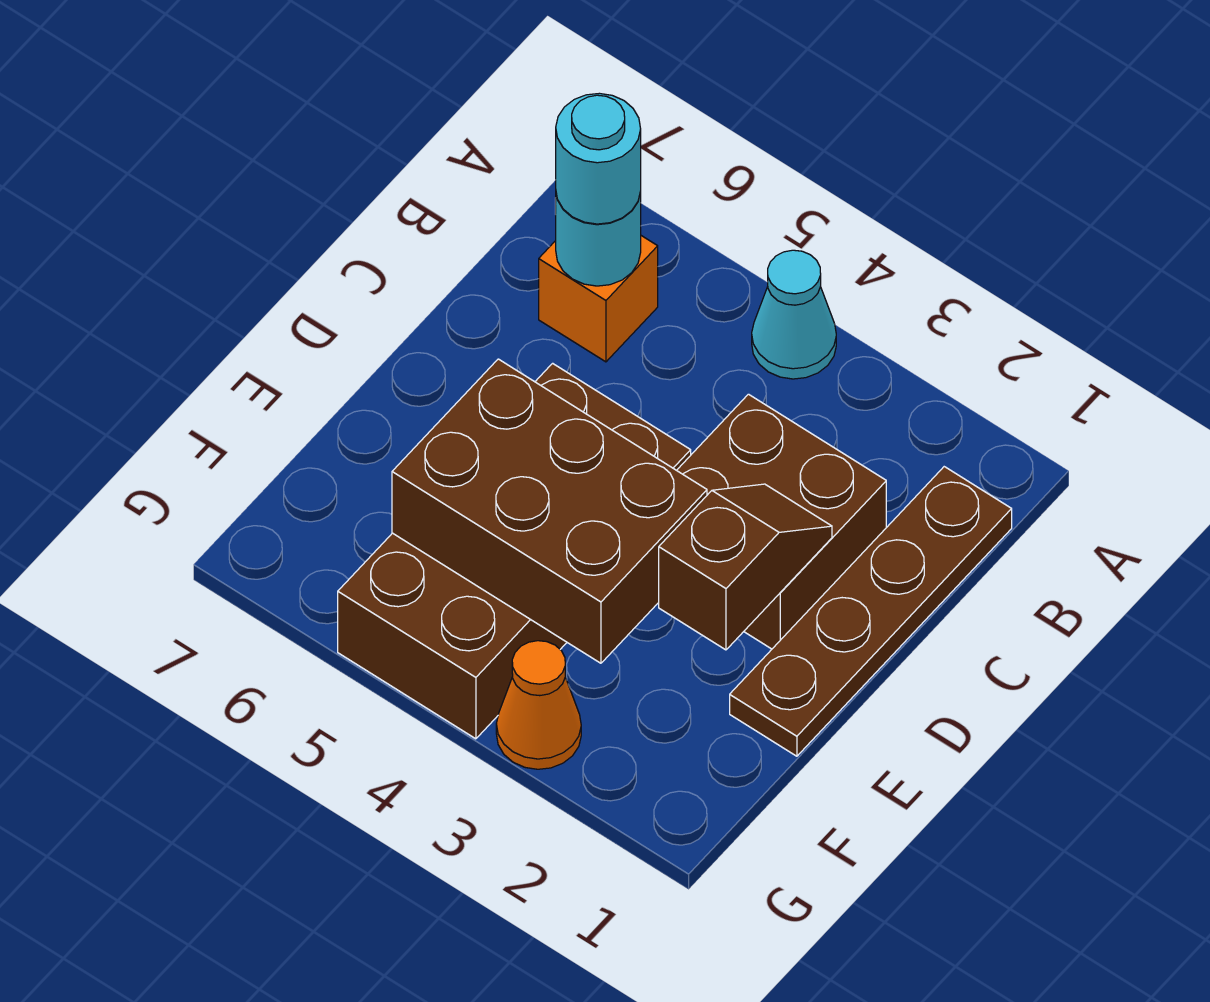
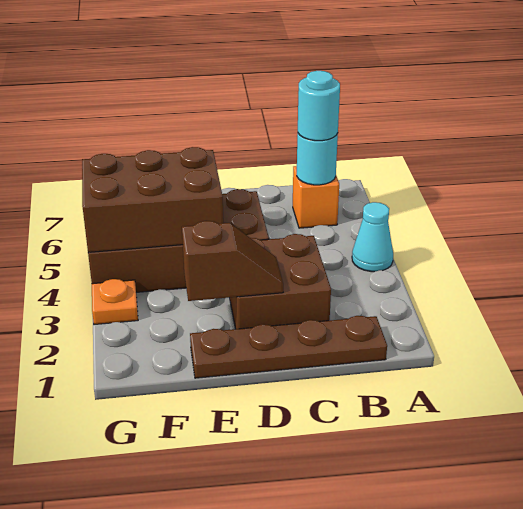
brown 2x3 brick [392,359,707,663] -> brown 2x3 brick turned to [82,147,223,252]
orange 1x1 cone [496,641,581,769] -> orange 1x1 plate [92,279,138,325]

